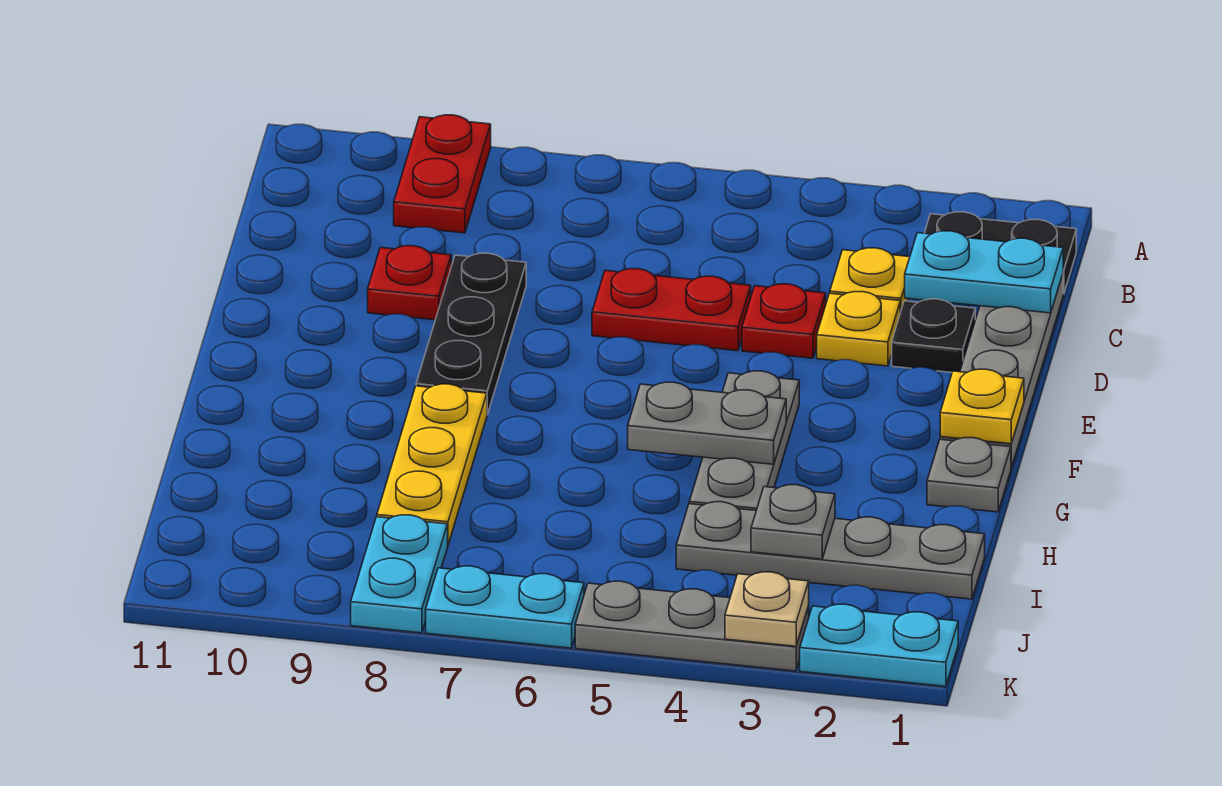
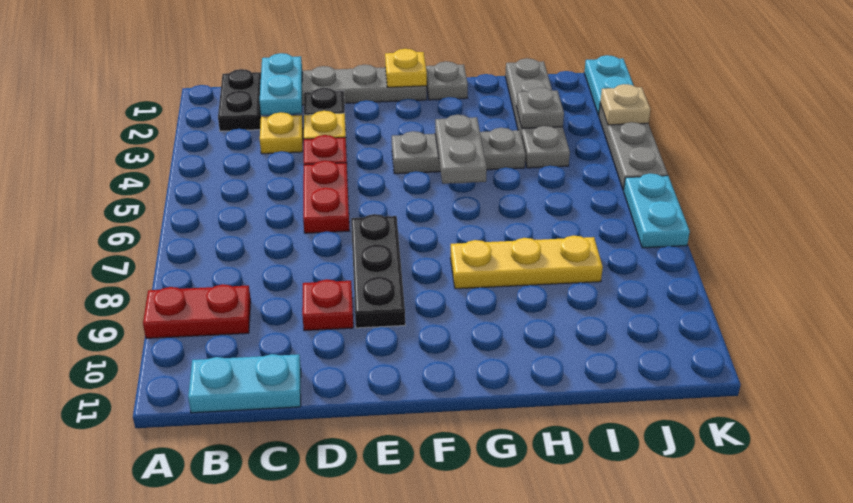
black 1x3 plate [416,253,526,415] -> black 1x3 plate turned to [351,214,405,328]
cyan 1x2 plate [351,515,448,633] -> cyan 1x2 plate moved to [188,354,301,413]

